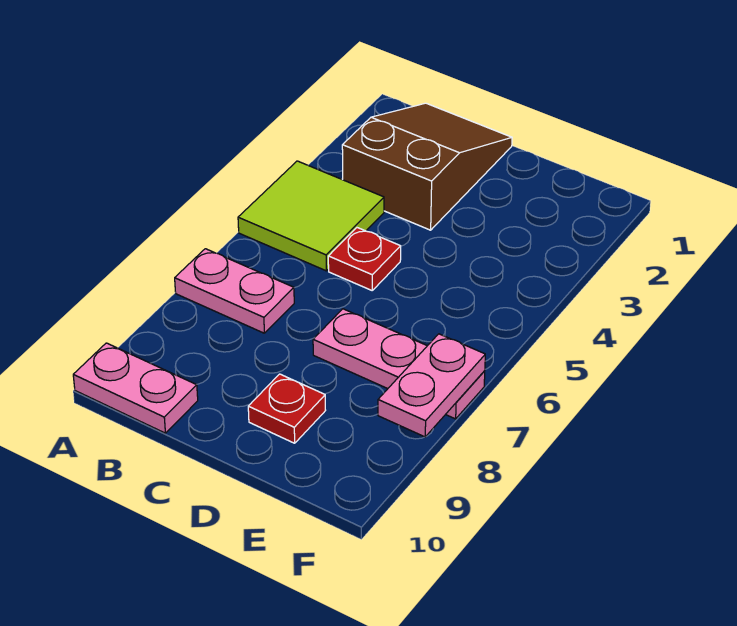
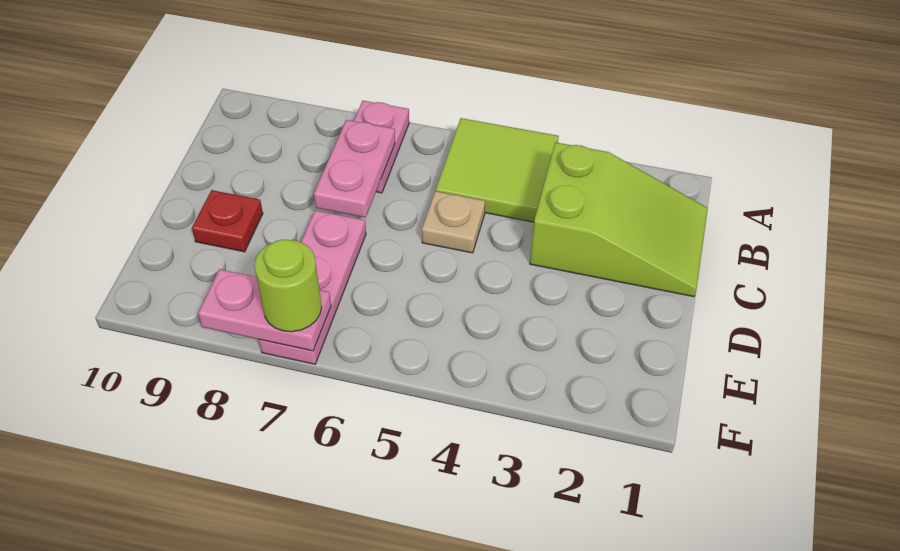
pink 1x2 plate [73,343,198,433] -> pink 1x2 plate moved to [314,120,395,218]
brown 2x3 slope [342,103,512,230] -> lime 2x3 slope [530,142,708,297]
red 1x1 plate [328,228,401,290] -> tan 1x1 plate [422,191,485,253]
none -> lime 1x1 round brick [254,240,322,332]

